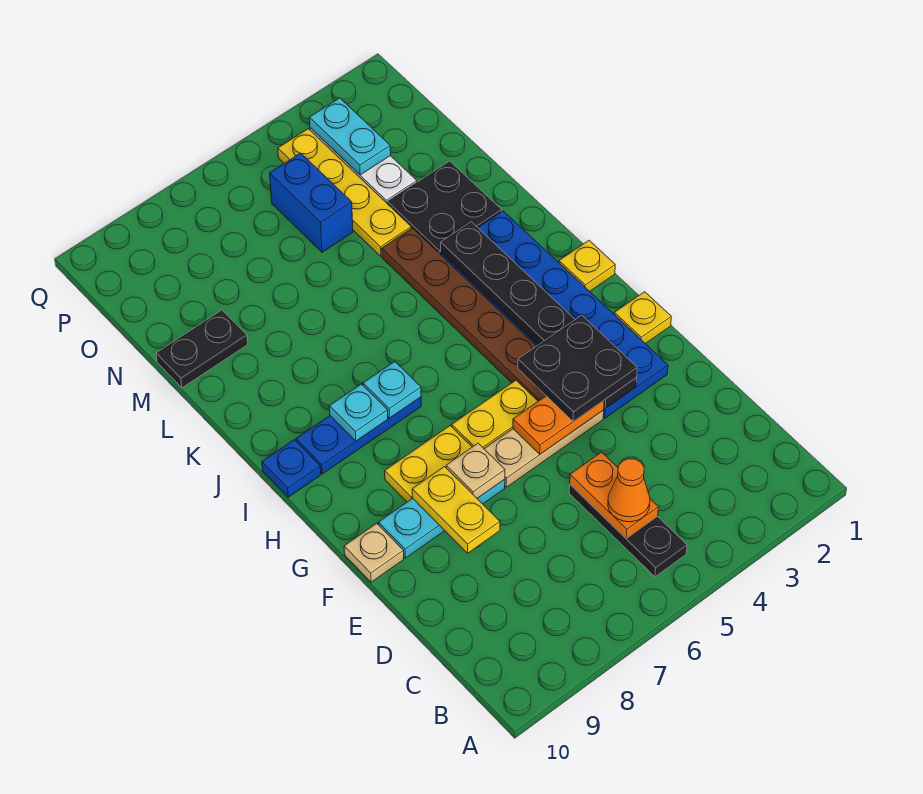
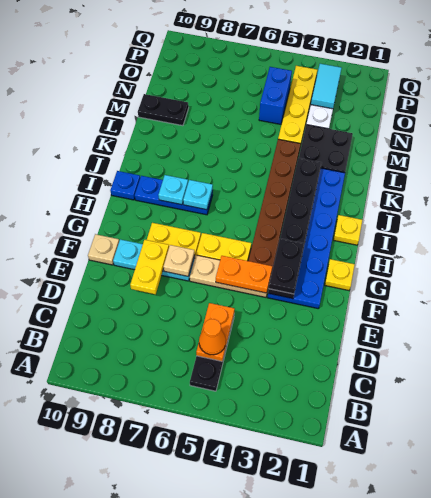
black 2x2 plate [518,315,637,421] -> black 1x2 plate [269,238,305,294]
cyan 1x2 plate [309,98,391,175] -> cyan 1x2 tile [311,64,342,109]

